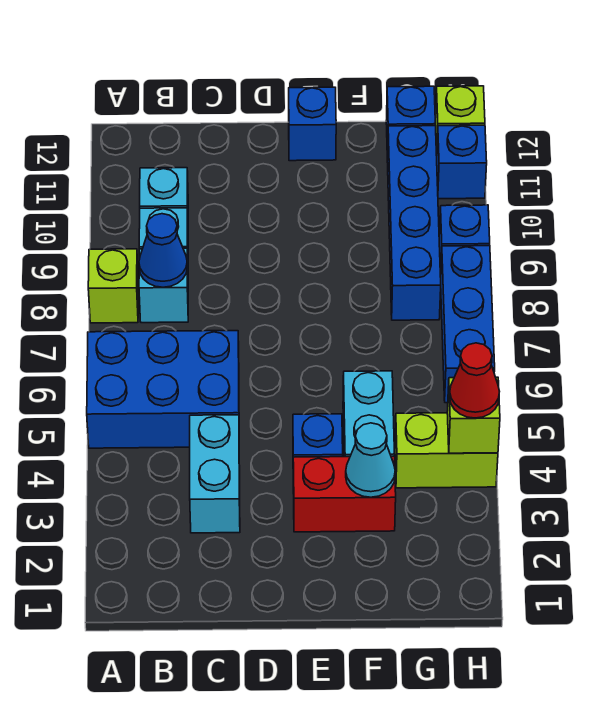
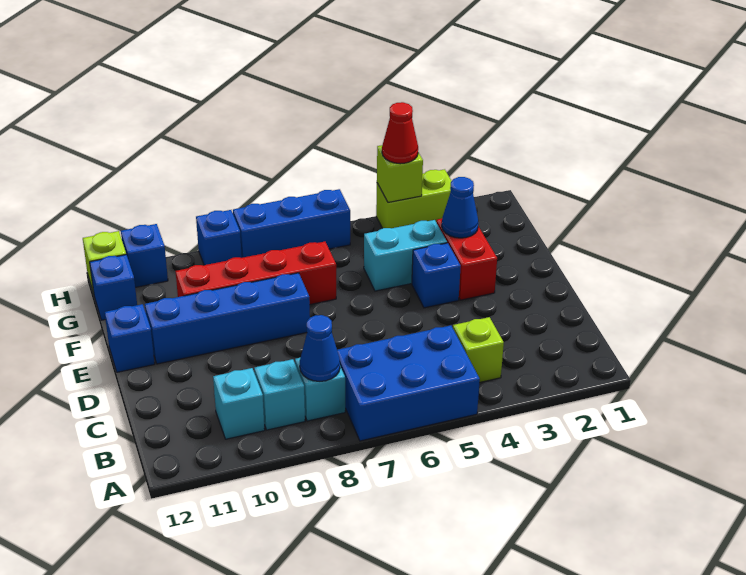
blue 2x3 brick [87,331,239,448] -> blue 2x3 brick turned to [337,325,480,441]
lime 1x1 brick [88,249,138,323] -> lime 1x1 brick moved to [453,317,504,383]
cyan 1x2 brick [190,415,240,533] -> none
cyan 1x1 cone [346,423,395,497] -> blue 1x1 cone [442,177,478,238]
none -> red 1x4 brick [176,242,336,304]
lime 1x2 brick [395,413,498,488] -> lime 1x2 brick turned to [376,169,451,228]
blue 1x4 brick [387,126,441,320] -> blue 1x4 brick moved to [145,273,310,364]

